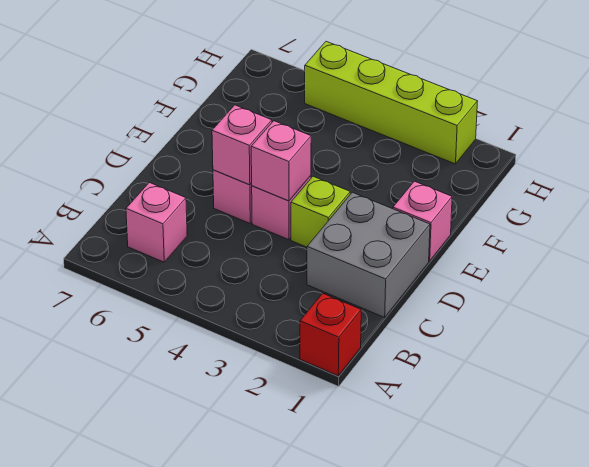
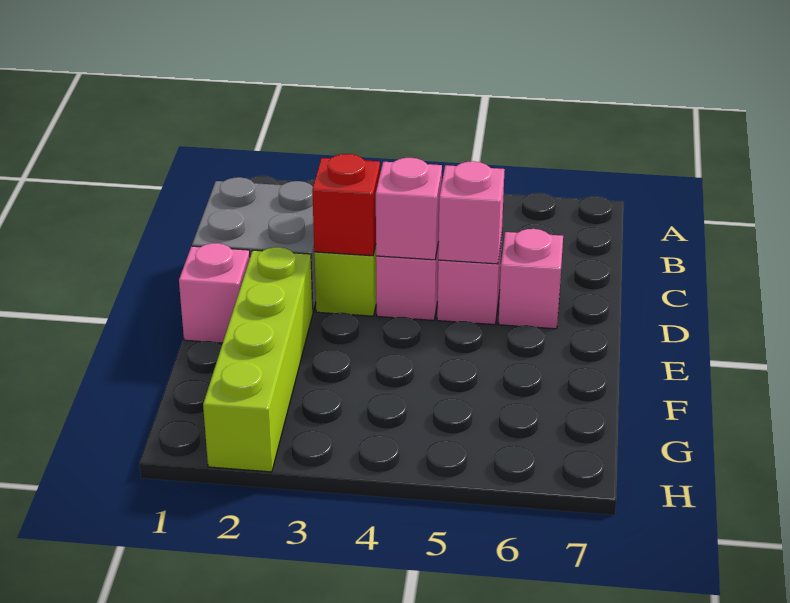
red 1x1 brick [300,293,361,376] -> red 1x1 brick moved to [312,154,380,256]
pink 1x1 brick [126,182,187,262] -> pink 1x1 brick moved to [498,229,563,329]
lime 1x4 brick [305,41,478,164] -> lime 1x4 brick turned to [203,247,313,472]

